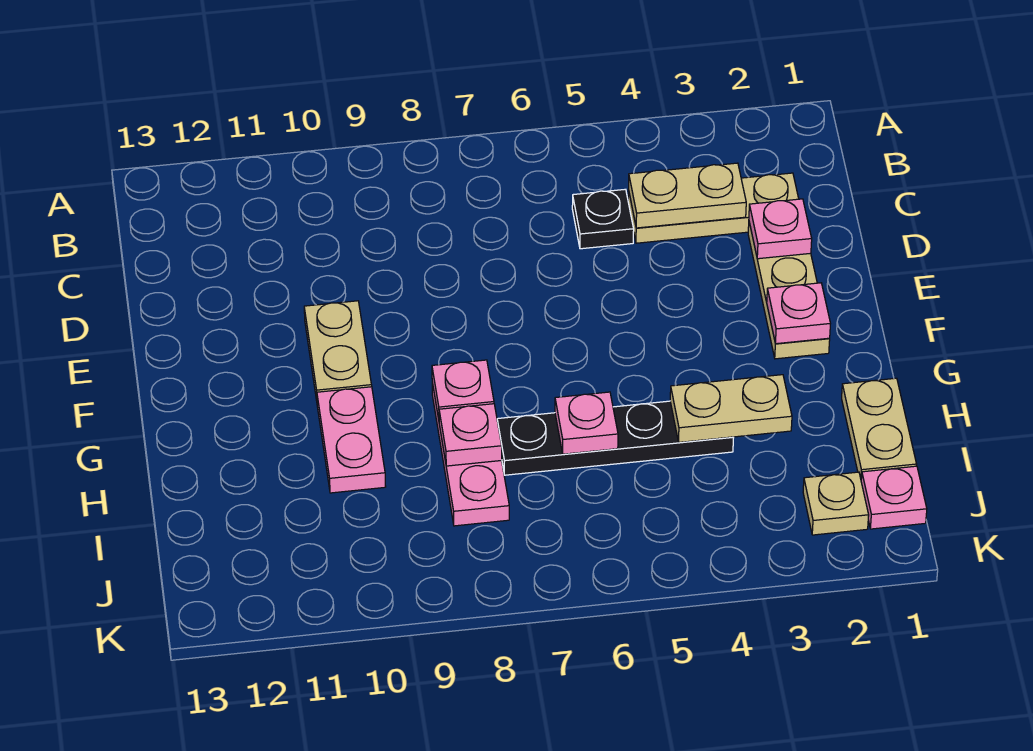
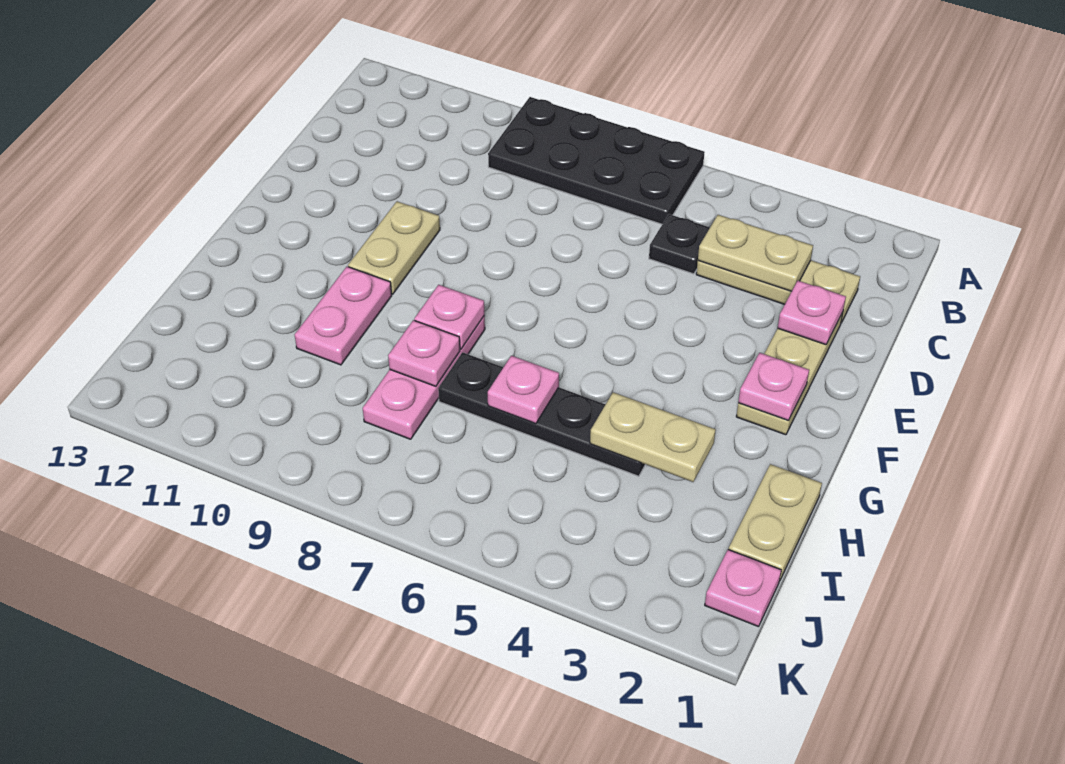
none -> black 2x4 plate [488,97,705,224]
tan 1x1 plate [803,472,869,535] -> none

